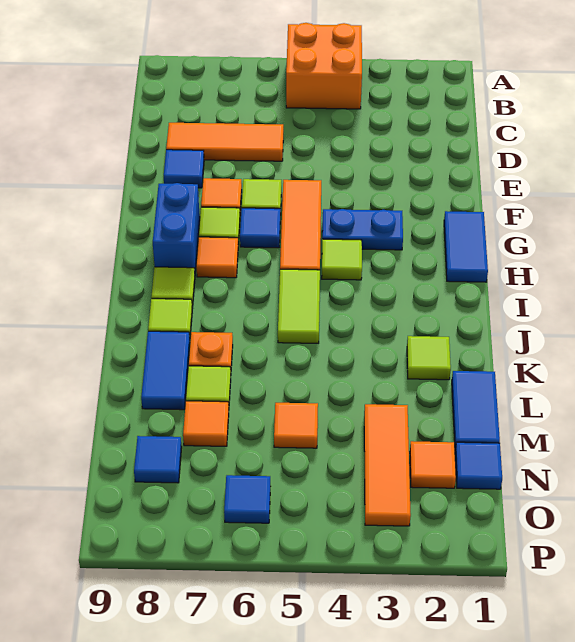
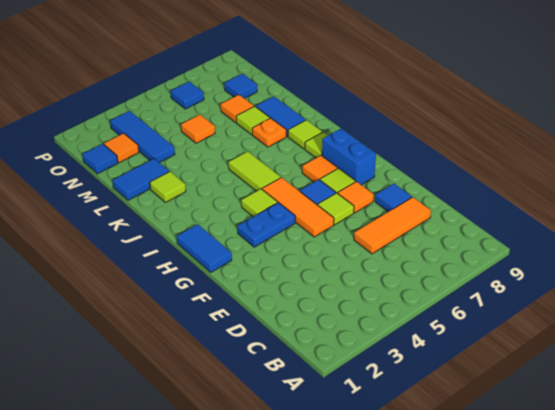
orange 2x2 brick [286,23,362,109] -> none
blue 1x2 tile [452,371,500,449] -> blue 1x2 tile turned to [113,158,169,200]
orange 1x3 tile [364,404,411,526] -> blue 1x3 tile [110,111,175,163]

